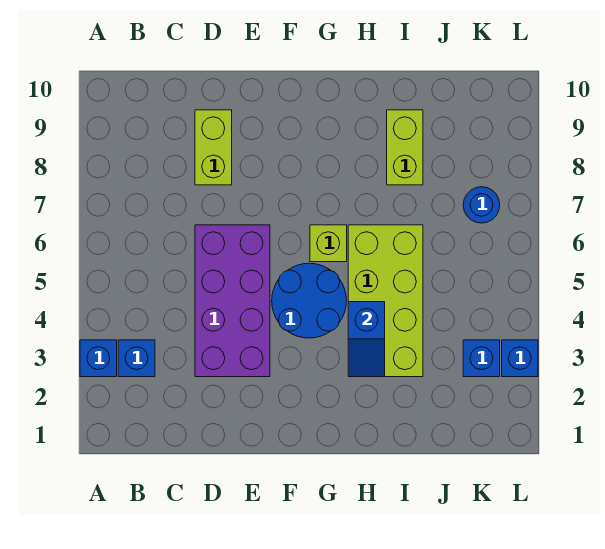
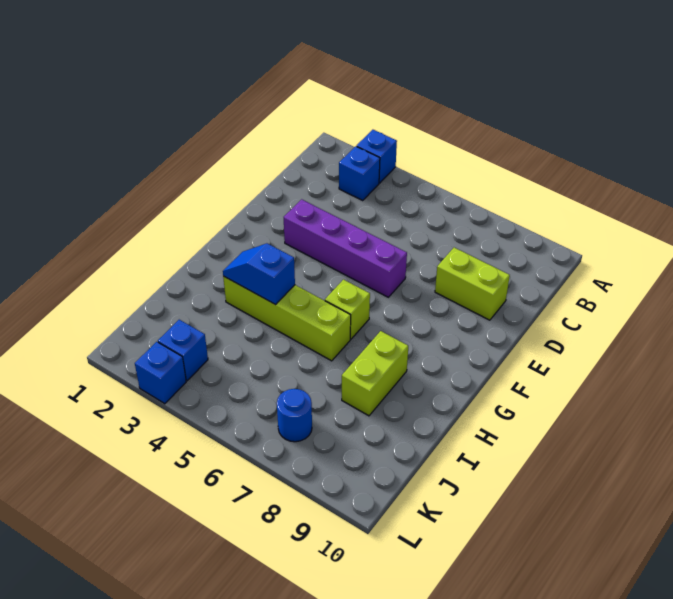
purple 2x4 brick [195,225,270,377] -> purple 1x4 brick [284,199,407,297]
blue 2x2 round brick [272,263,346,338] -> none
lime 2x4 brick [348,225,423,377] -> lime 1x4 brick [223,276,351,361]
lime 1x2 brick [387,110,423,185] -> lime 1x2 brick turned to [342,331,408,416]

